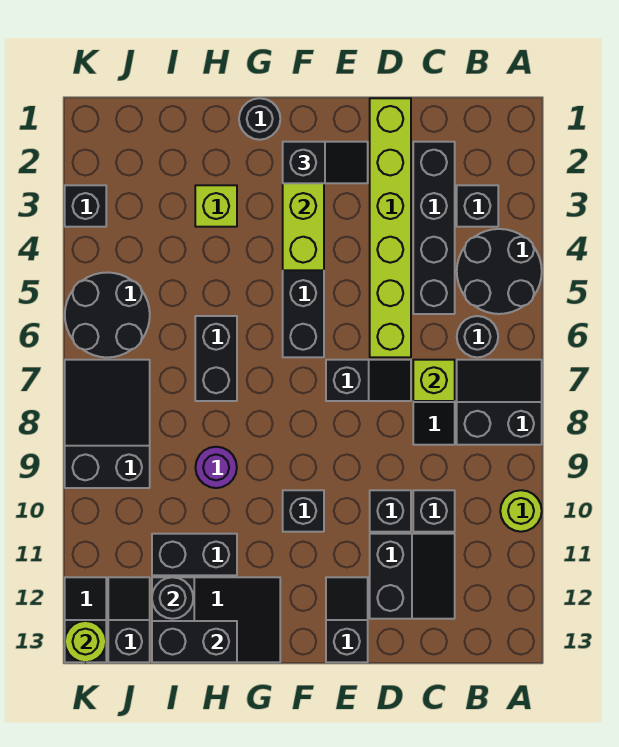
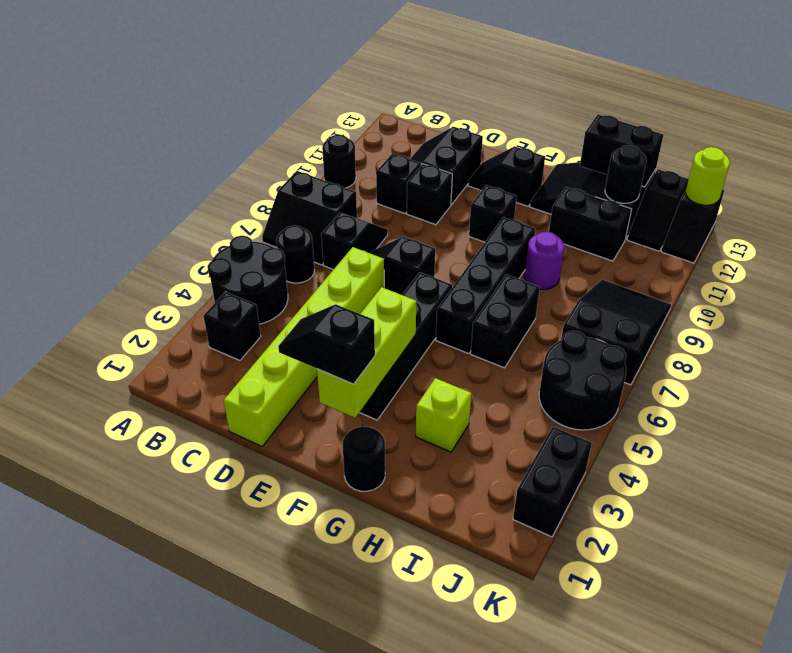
lime 1x1 round brick [500,490,542,532] -> black 1x1 round brick [322,135,356,188]
black 1x4 brick [413,142,455,314] -> black 1x4 brick moved to [436,217,535,354]
lime 1x1 brick [413,360,455,401] -> none
black 1x2 slope [326,577,368,662] -> black 1x2 slope turned to [468,146,545,206]
black 2x3 slope [65,360,150,488] -> black 2x3 slope turned to [561,280,671,385]
black 1x1 brick [65,185,106,227] -> black 1x2 brick [513,427,592,537]

